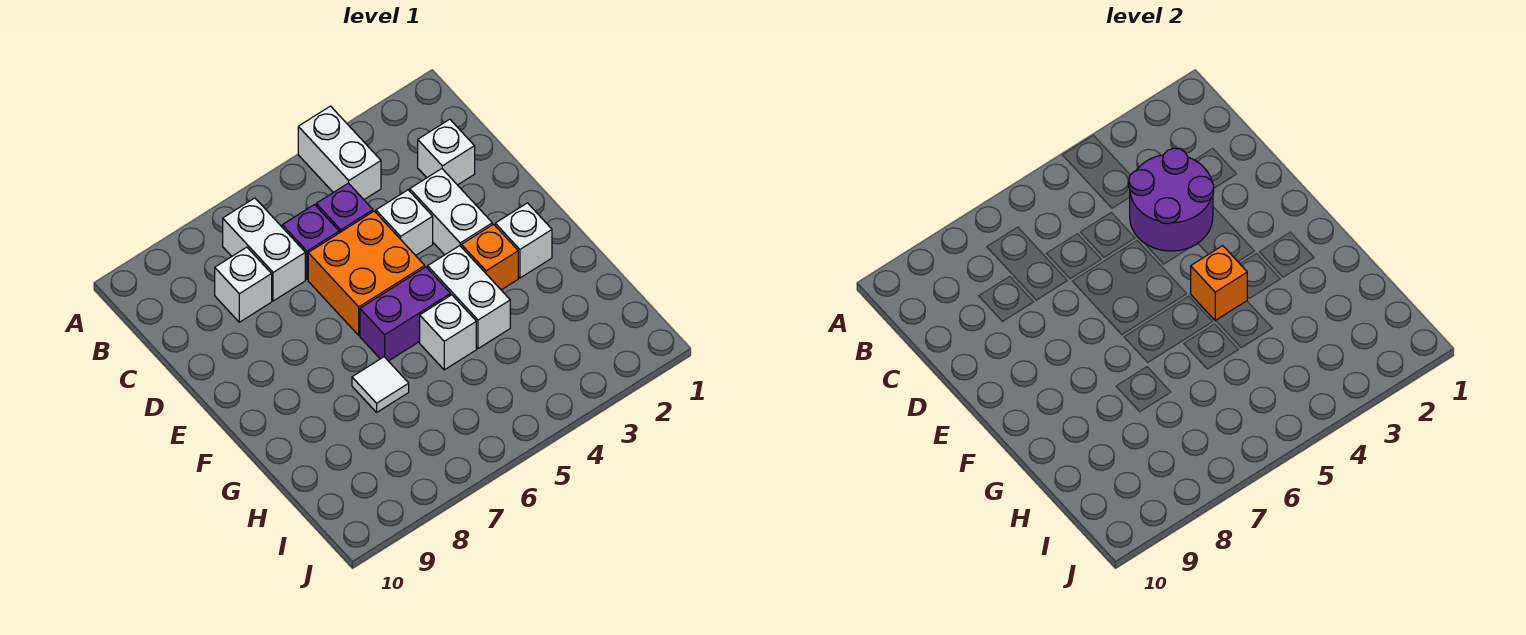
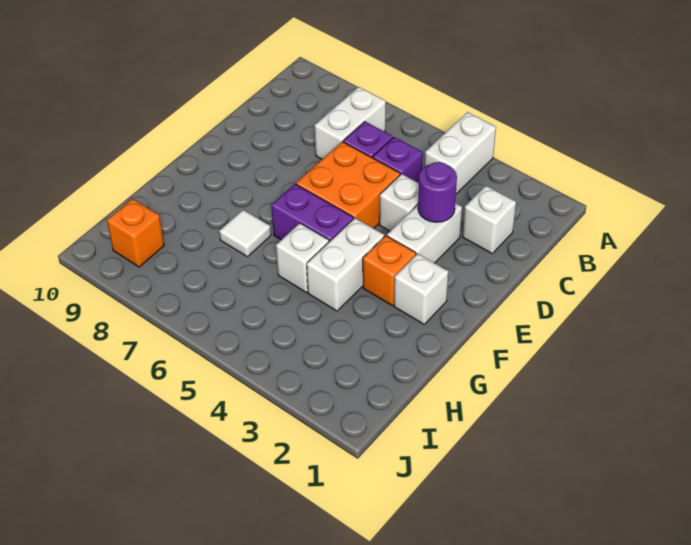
purple 2x2 round brick [1129,148,1214,251] -> purple 1x1 round brick [418,162,457,222]
white 1x1 brick [215,247,272,322] -> none
orange 1x1 brick [1191,246,1247,321] -> orange 1x1 brick moved to [107,199,164,267]

